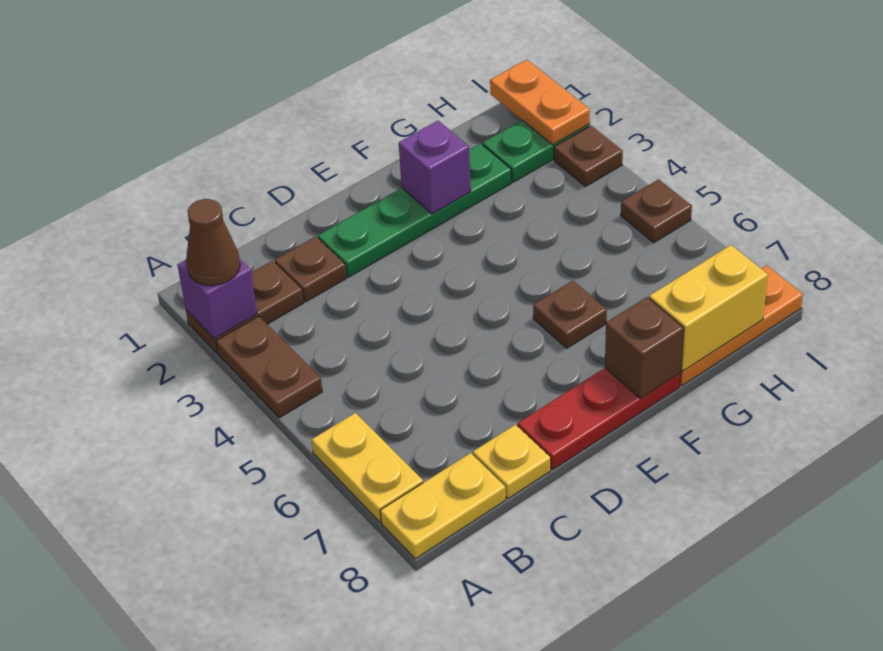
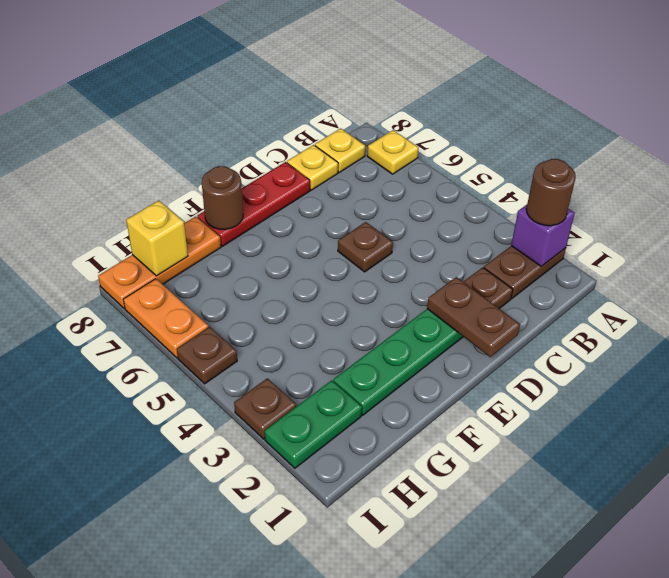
brown 1x1 cone [186,199,240,286] -> brown 1x1 round brick [526,159,576,226]
brown 1x2 plate [216,316,322,418] -> brown 1x2 plate moved to [427,277,520,357]
yellow 1x2 plate [312,413,423,522] -> yellow 1x1 plate [367,130,418,174]
yellow 1x2 plate [380,453,506,559] -> yellow 1x1 plate [315,128,365,172]
purple 1x1 brick [399,121,471,214] -> none
brown 1x1 plate [533,281,607,348] -> brown 1x1 plate moved to [338,222,393,272]
brown 1x1 brick [605,297,684,398] -> brown 1x1 round brick [202,166,243,229]
yellow 1x2 brick [649,245,768,371] -> yellow 1x1 brick [126,201,188,276]
orange 1x2 plate [490,60,590,145] -> orange 1x2 plate moved to [123,279,208,358]

